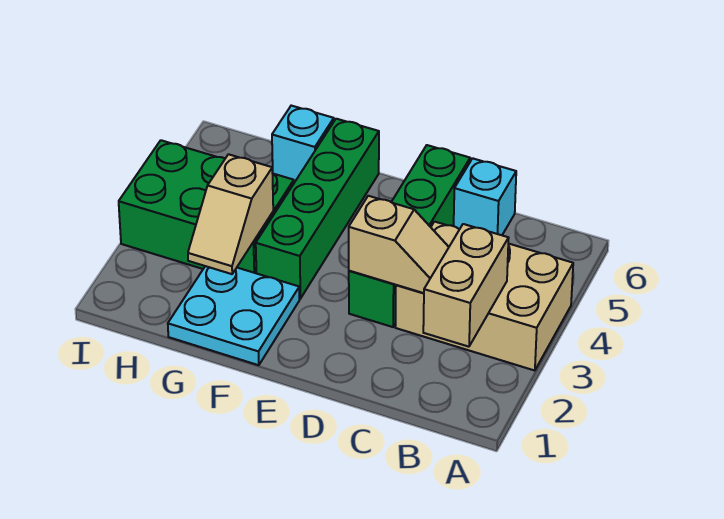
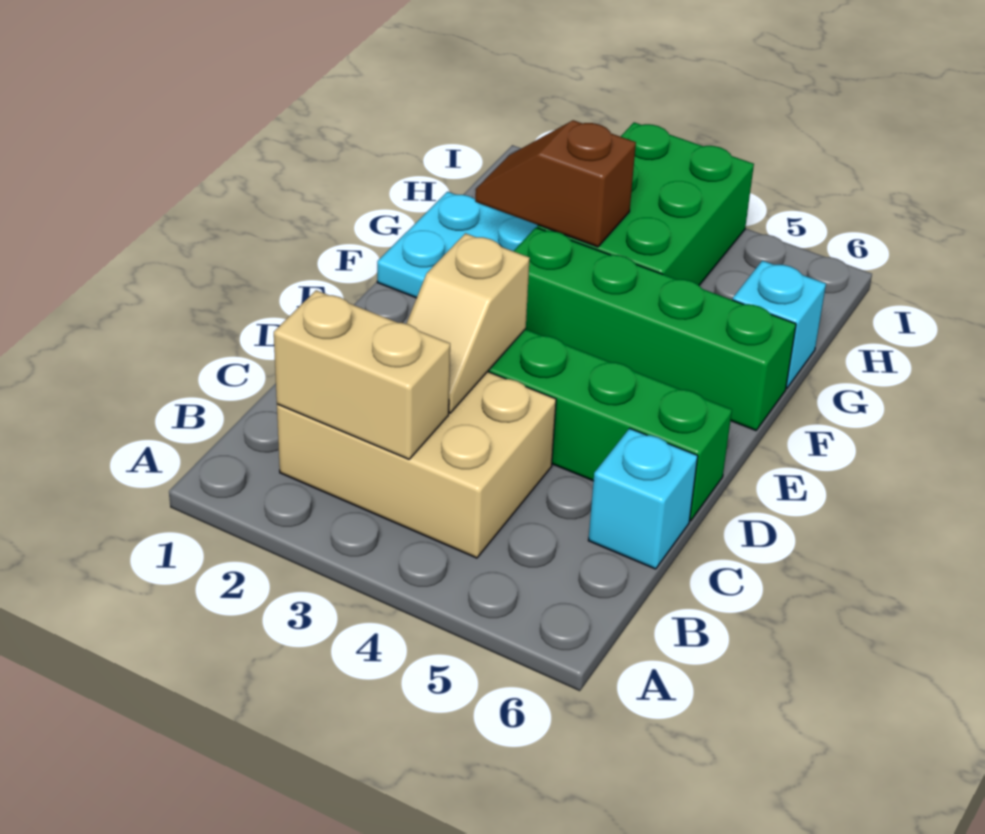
tan 2x3 brick [395,222,573,371] -> tan 2x3 brick turned to [277,372,556,558]
tan 1x2 slope [188,154,273,274] -> brown 1x2 slope [475,120,636,247]

